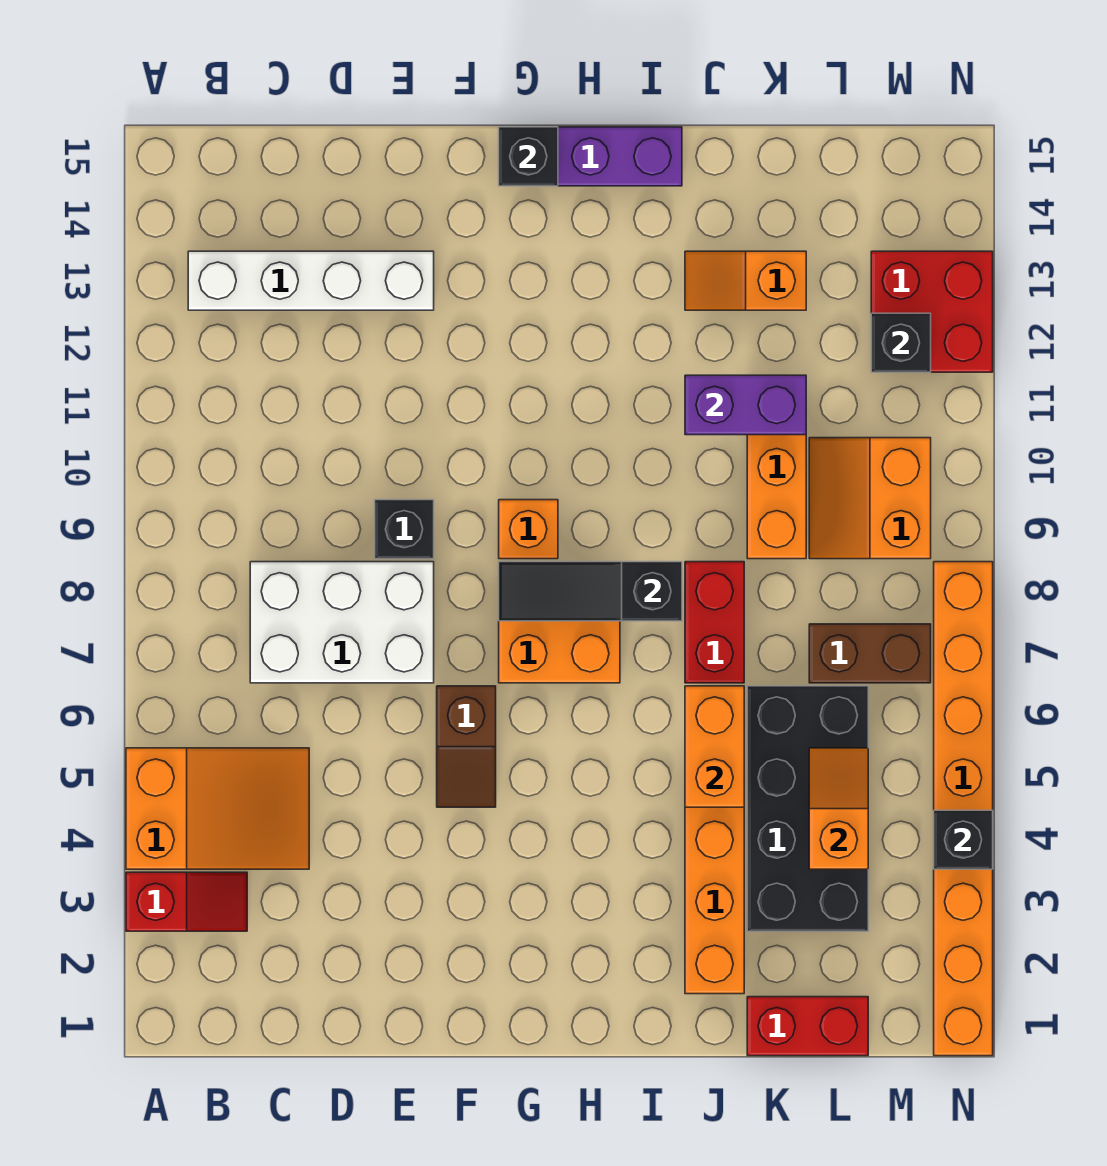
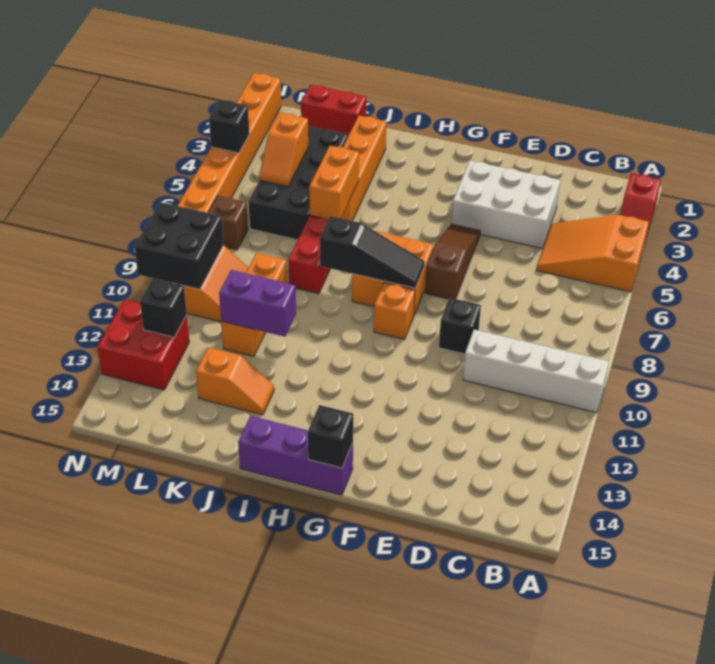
red 1x2 slope [126,872,247,931] -> red 1x2 slope turned to [620,173,661,246]
white 1x4 brick [188,251,434,310] -> white 1x4 brick moved to [463,330,609,413]
white 2x3 brick [250,562,434,683] -> white 2x3 brick moved to [451,160,560,248]
brown 1x2 slope [437,686,496,807] -> brown 1x3 slope [425,224,480,299]
brown 1x2 brick [809,624,931,683] -> brown 1x1 brick [208,196,248,250]
none -> black 2x2 brick [135,202,223,289]

